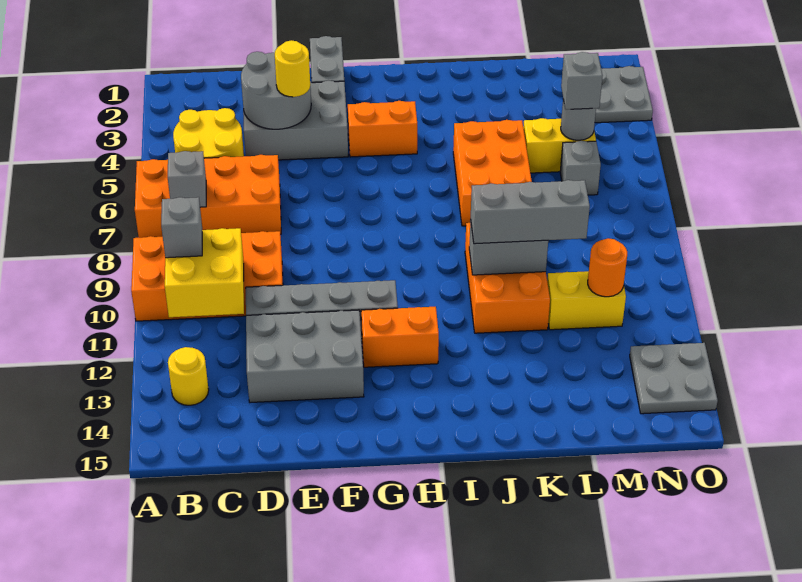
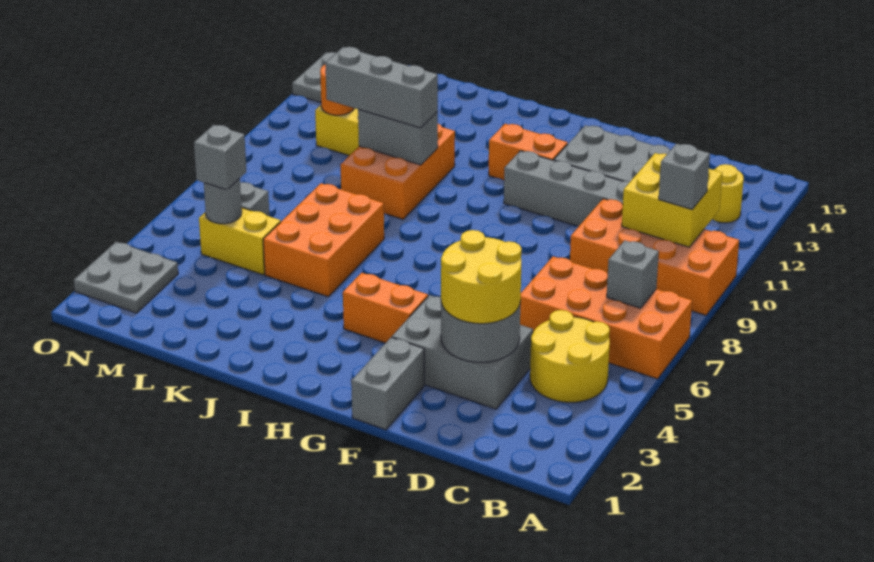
yellow 1x1 round brick [275,40,310,97] -> yellow 2x2 round brick [441,230,521,324]

